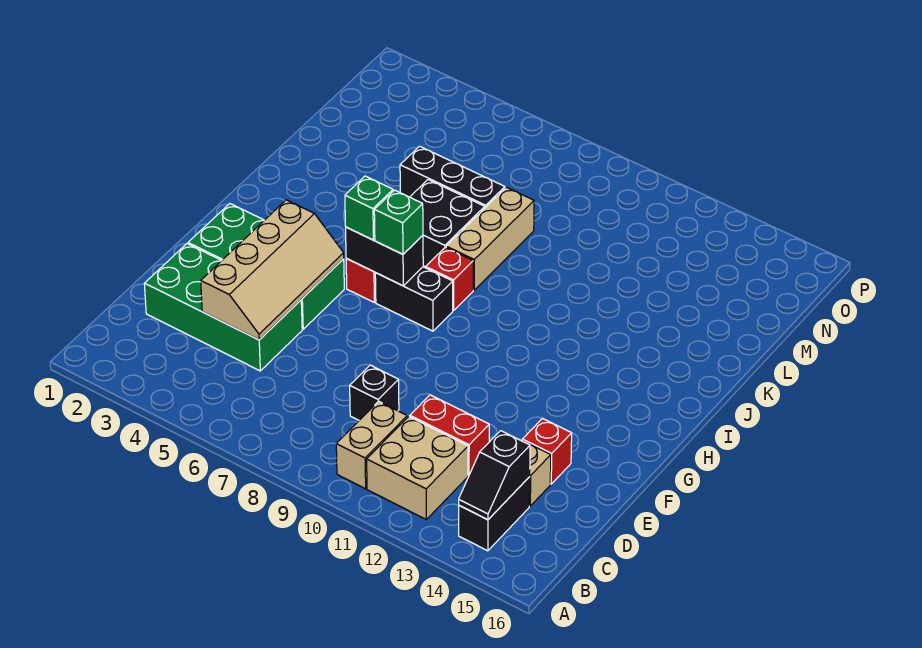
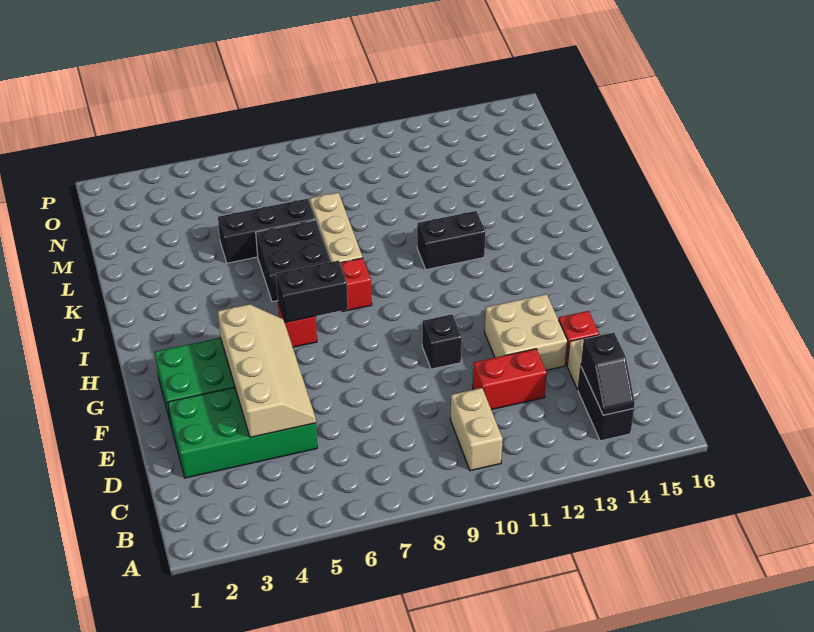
tan 2x2 brick [367,417,468,519] -> tan 2x2 brick moved to [485,294,568,370]
black 1x1 brick [350,365,399,420] -> black 1x1 brick moved to [422,314,462,369]
green 1x1 brick [345,176,393,240] -> none
black 1x2 brick [375,267,453,331] -> black 1x2 brick moved to [417,211,486,270]
green 1x1 brick [374,190,423,254] -> none

